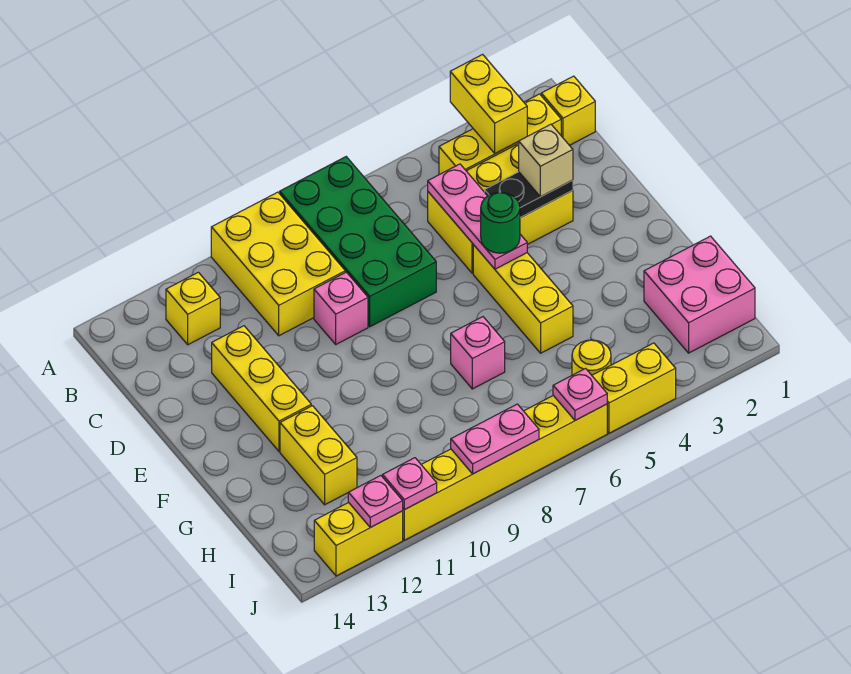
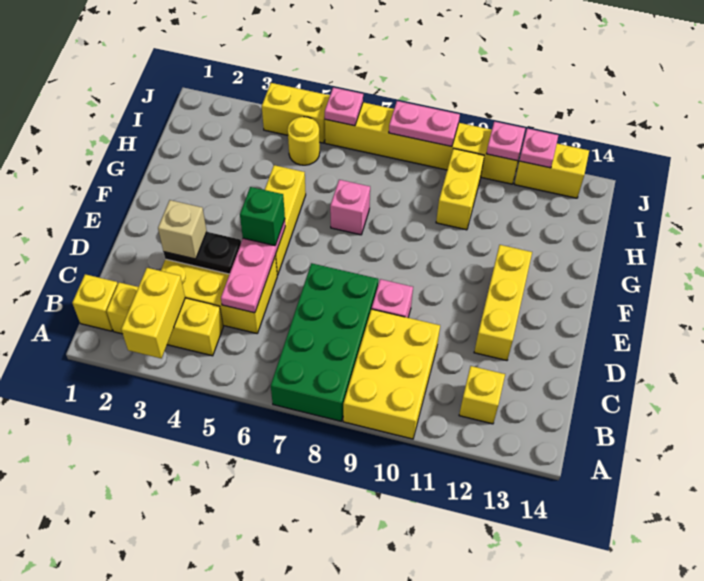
green 1x1 round brick [481,192,520,253] -> green 1x1 brick [240,187,285,246]
yellow 1x2 brick [280,406,357,505] -> yellow 1x2 brick moved to [436,149,484,230]
pink 2x2 brick [644,236,755,353] -> none

